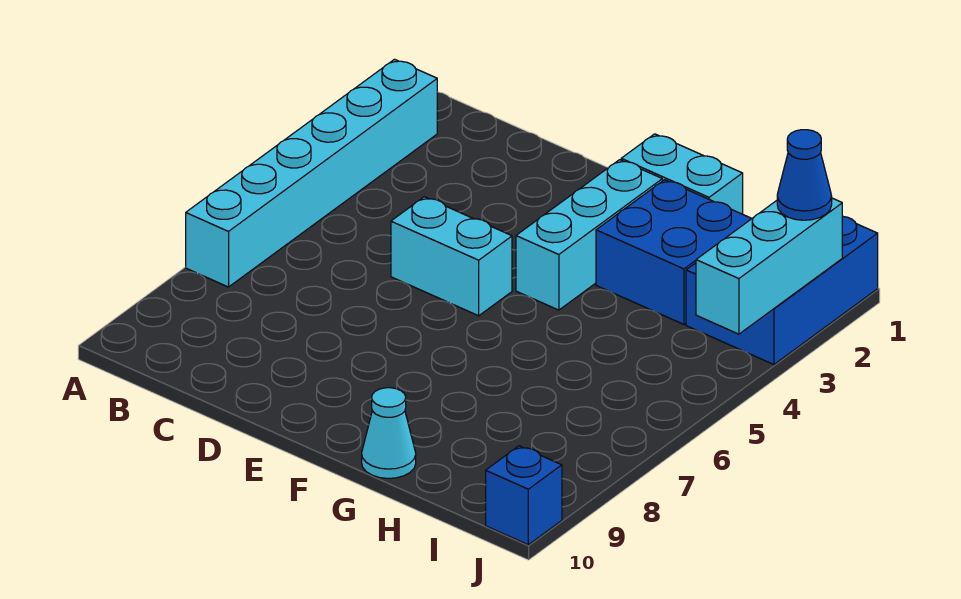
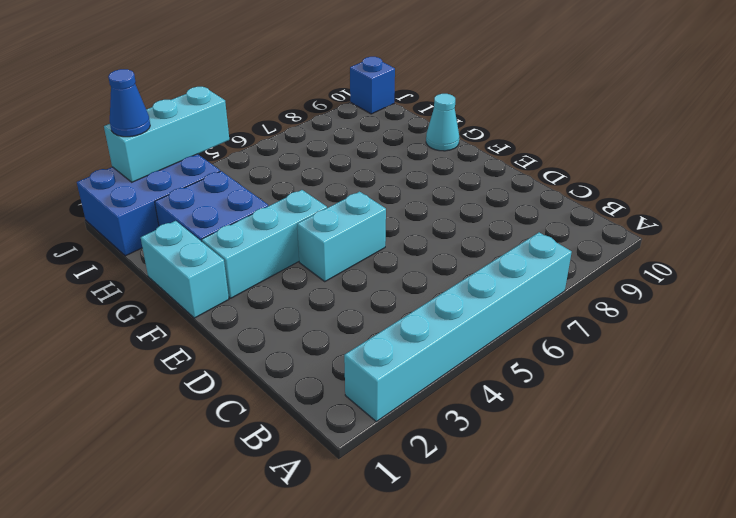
cyan 1x2 brick [391,197,512,316] -> cyan 1x2 brick turned to [297,192,386,281]

